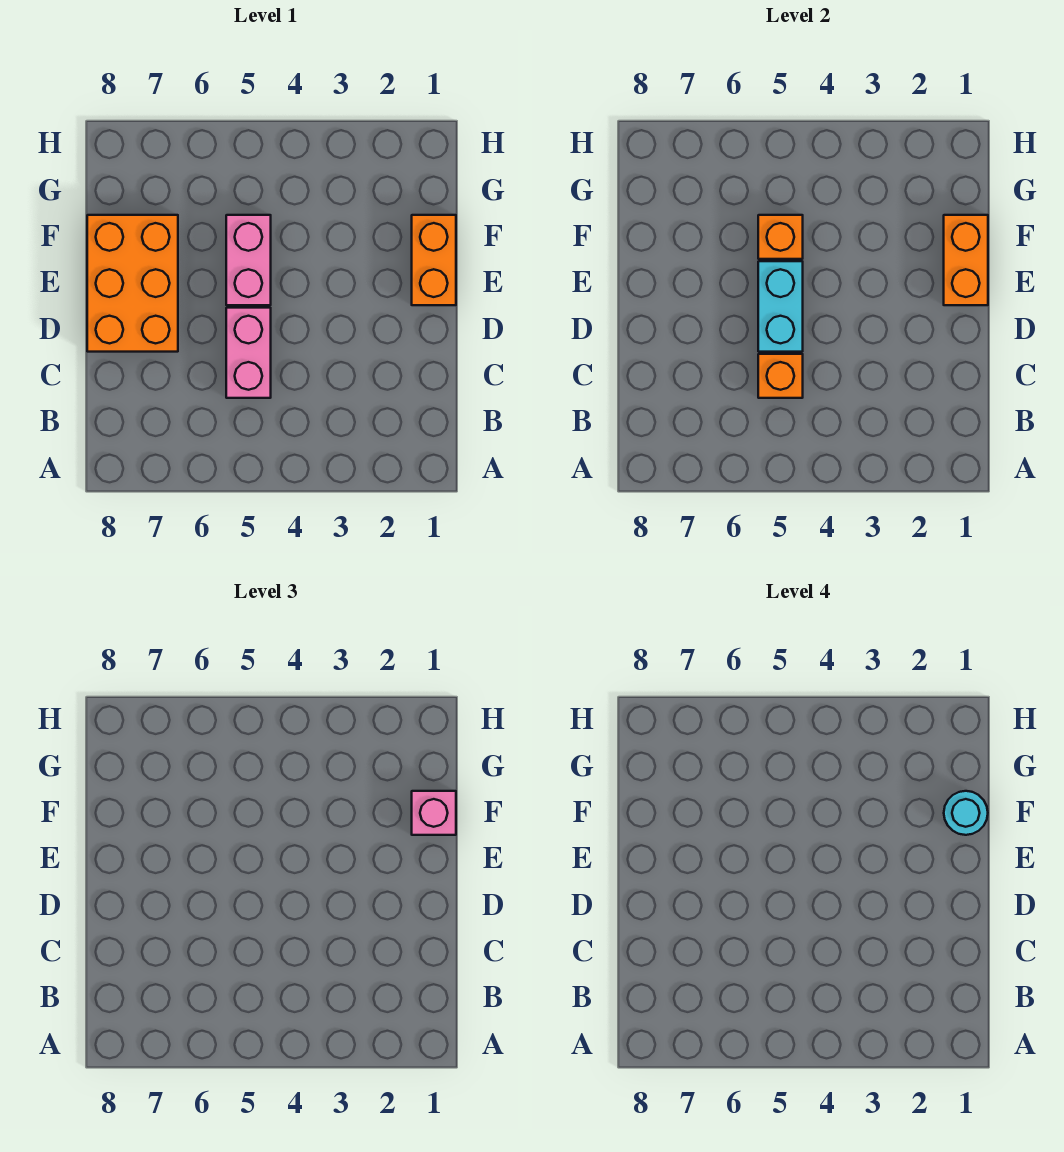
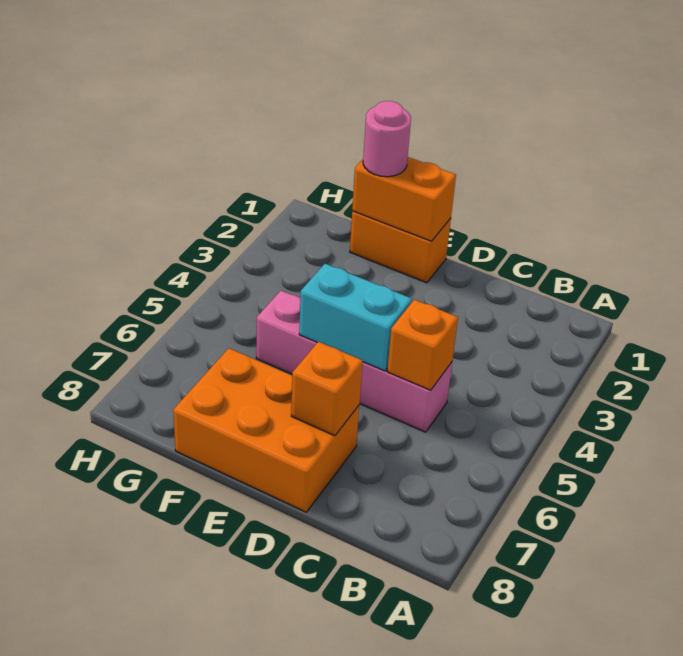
pink 1x1 brick [412,791,456,835] -> pink 1x1 round brick [363,101,411,177]
cyan 1x1 round brick [944,791,988,835] -> none
orange 1x1 brick [758,215,803,259] -> orange 1x1 brick moved to [291,342,363,436]

